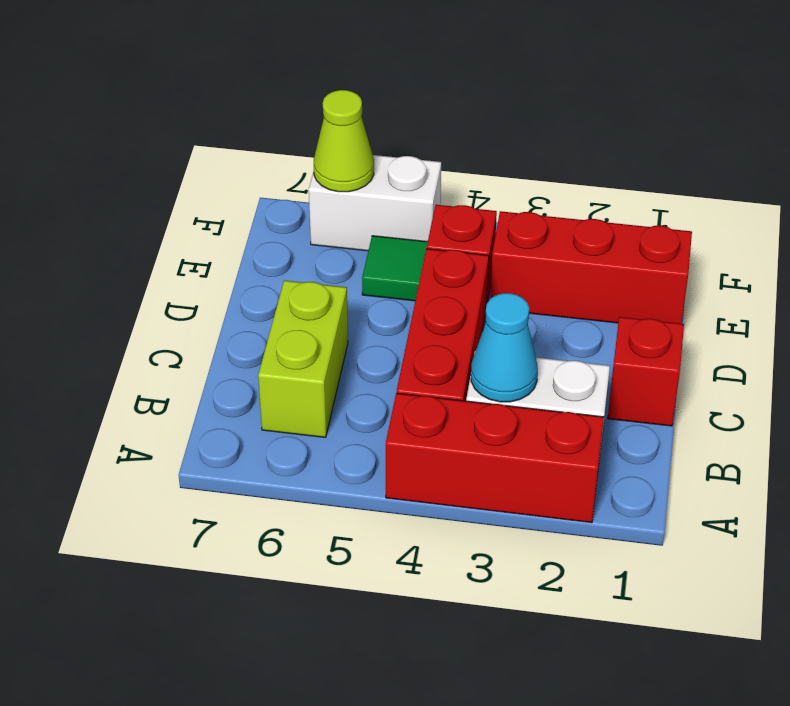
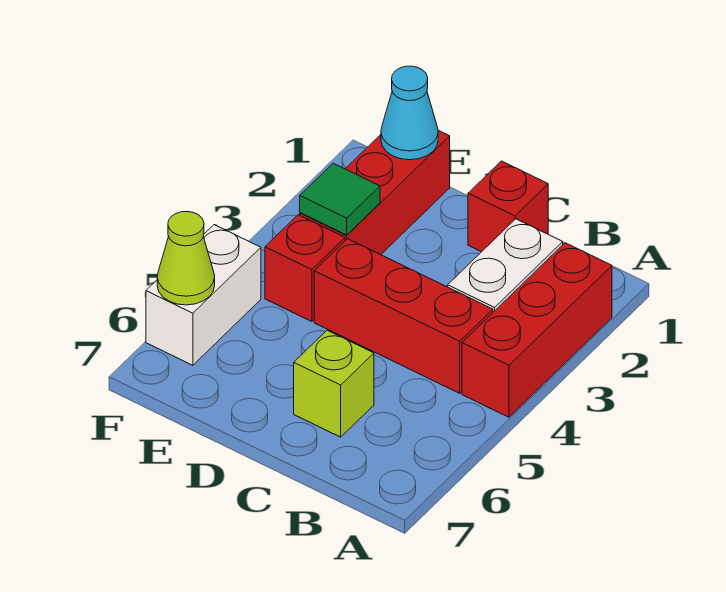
cyan 1x1 cone [471,293,538,402] -> cyan 1x1 cone moved to [381,66,438,160]
lime 1x2 brick [258,280,348,438] -> lime 1x1 brick [294,330,374,437]
green 1x1 tile [362,236,428,301] -> green 1x1 tile moved to [300,163,380,235]

